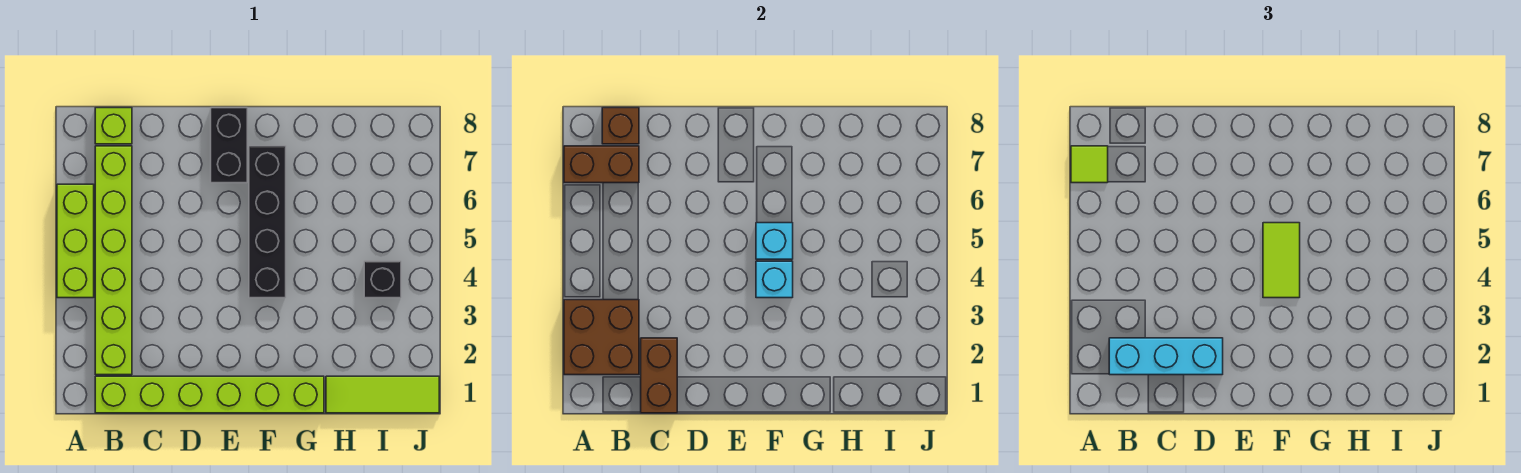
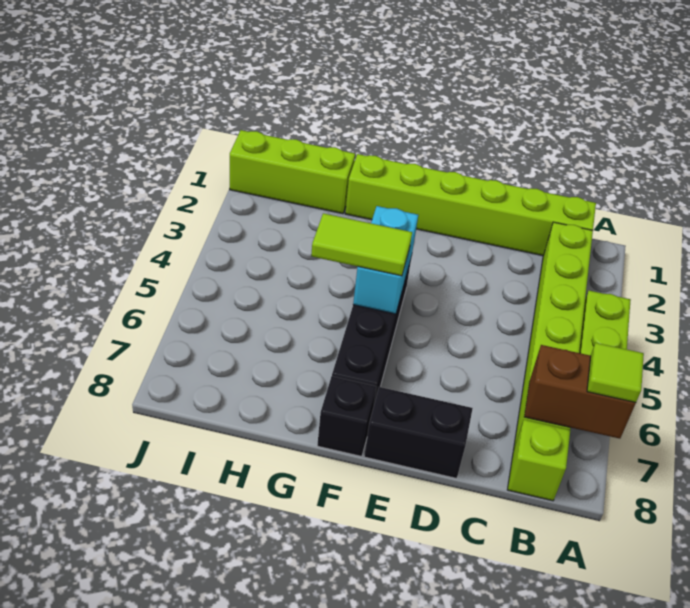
brown 2x2 brick [564,300,639,375] -> none
cyan 1x3 brick [1109,338,1223,375] -> none
brown 1x1 brick [602,108,639,144] -> none
brown 1x2 brick [641,338,677,413] -> none
black 1x2 brick [211,108,247,183] -> black 1x2 brick turned to [364,387,473,478]
lime 1x2 tile [1263,223,1300,298] -> lime 1x2 tile turned to [311,213,412,276]
lime 1x3 tile [326,376,439,413] -> lime 1x3 brick [230,130,355,214]
black 1x1 brick [364,261,401,298] -> black 1x1 brick moved to [317,376,377,457]

